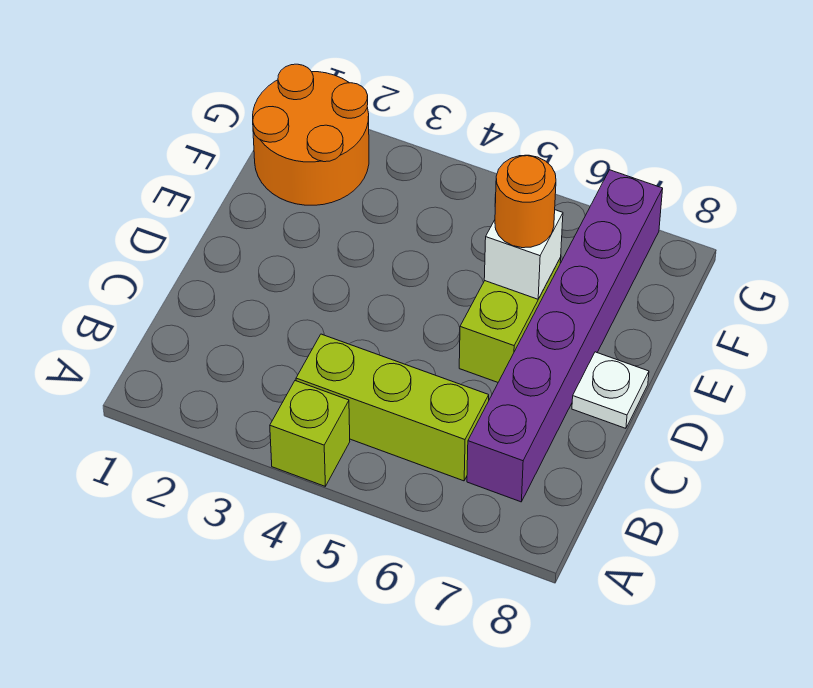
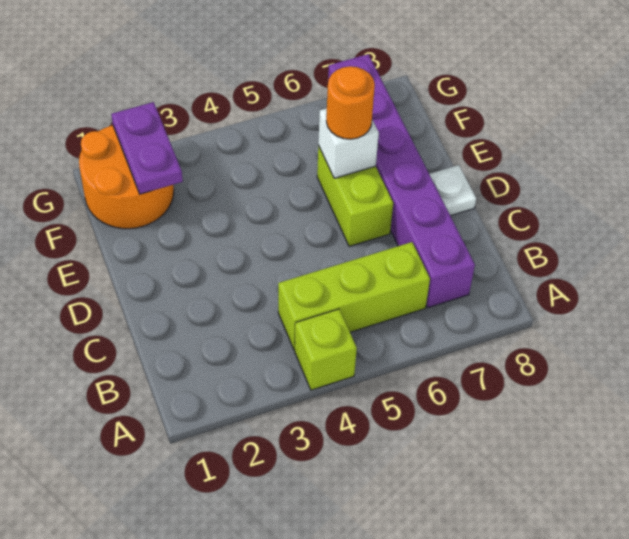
none -> purple 1x2 plate [111,102,183,194]

